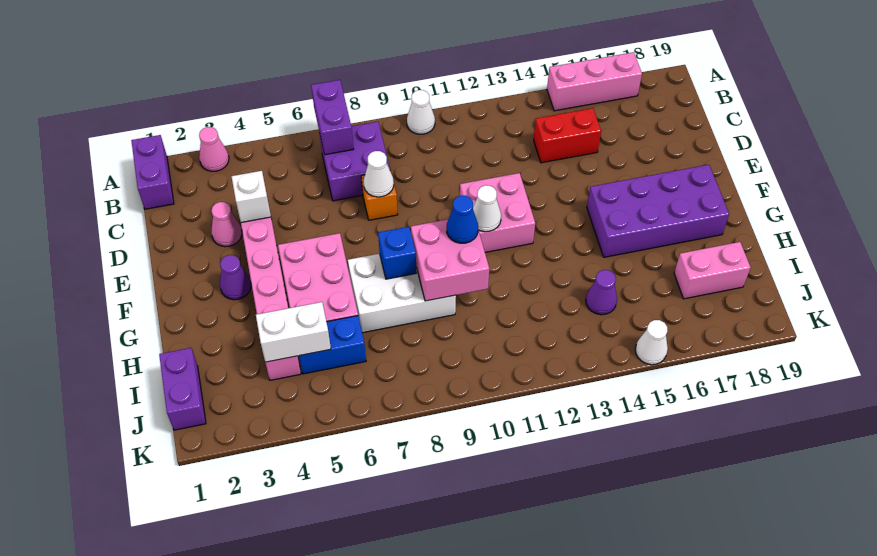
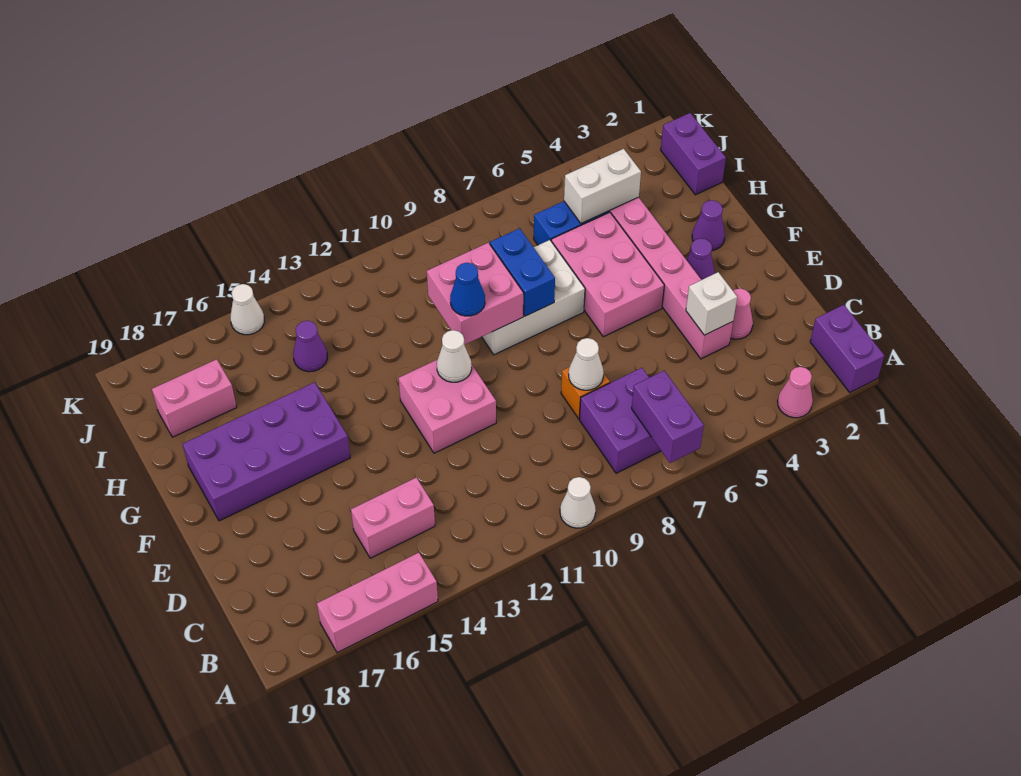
red 1x2 brick [534,108,601,163] -> pink 1x2 brick [351,477,435,558]
none -> purple 1x1 cone [692,200,725,251]
blue 1x1 brick [378,227,416,279] -> blue 1x2 brick [490,228,555,316]

